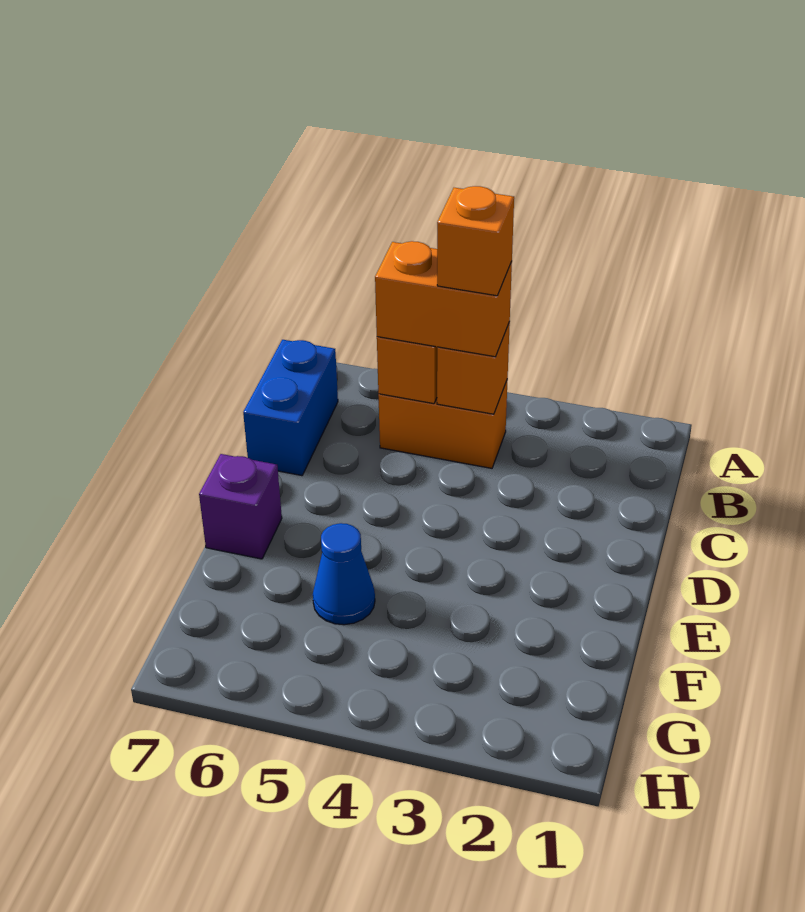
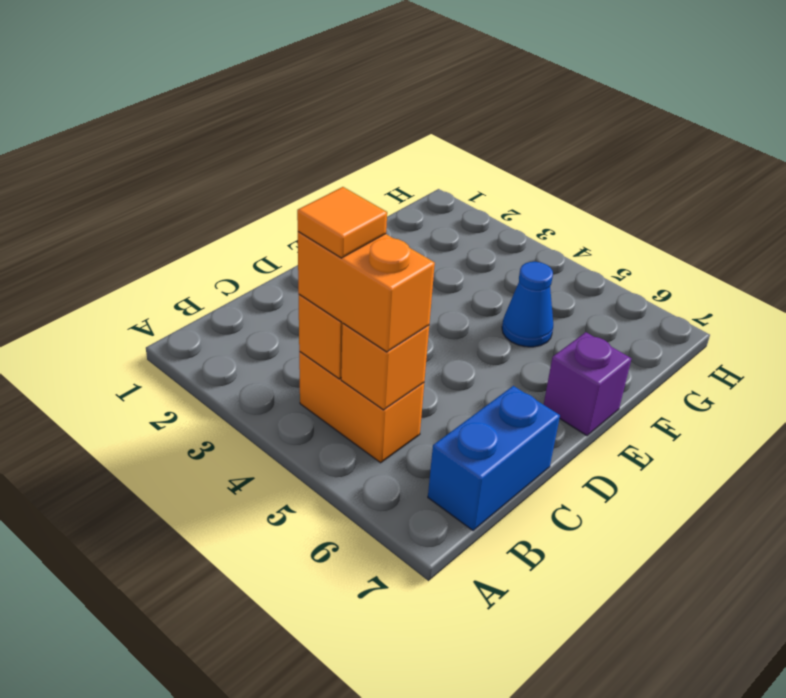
orange 1x1 brick [437,186,514,296] -> orange 1x1 tile [297,187,387,258]

